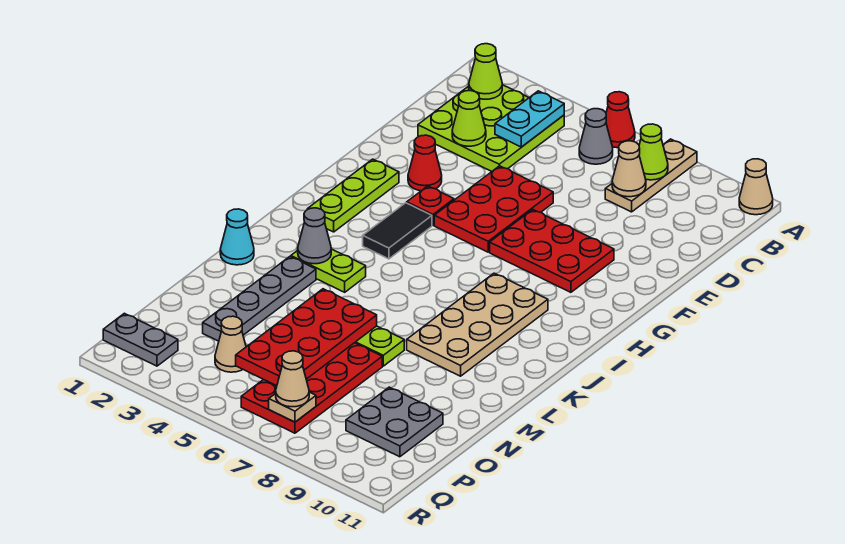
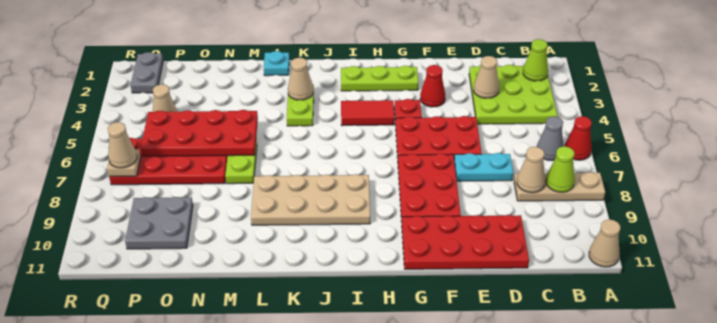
cyan 1x2 plate [495,91,564,147] -> cyan 1x2 plate moved to [454,153,513,181]
lime 1x1 cone [452,91,486,146] -> tan 1x1 cone [474,56,499,98]
none -> red 2x4 plate [402,215,529,269]
black 1x2 tile [363,203,432,259] -> red 1x2 tile [341,100,394,126]
grey 1x1 cone [297,208,331,264] -> tan 1x1 cone [288,58,313,100]
cyan 1x1 cone [220,209,254,265] -> cyan 1x1 plate [264,51,289,76]
grey 1x4 plate [203,257,316,341] -> none

